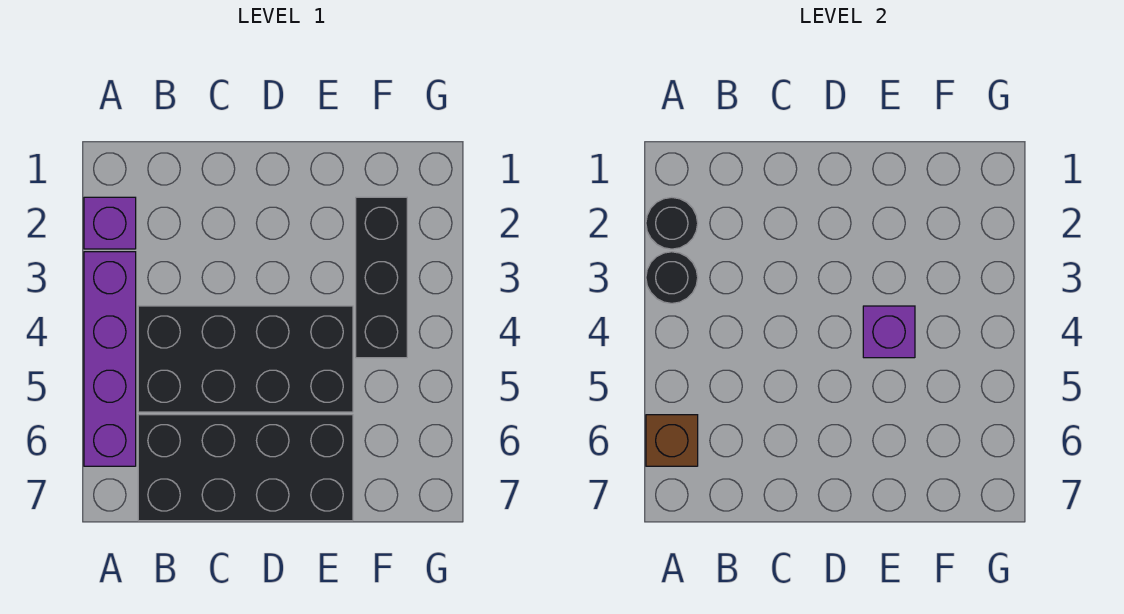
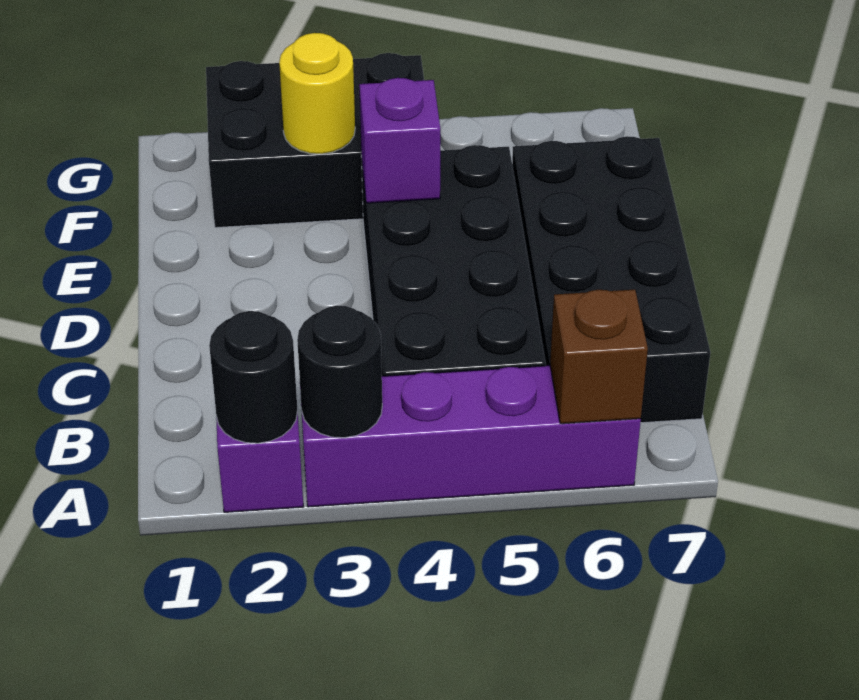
black 1x3 brick [356,197,407,358] -> black 2x3 brick [206,53,424,228]
none -> yellow 1x1 round brick [279,33,355,154]

